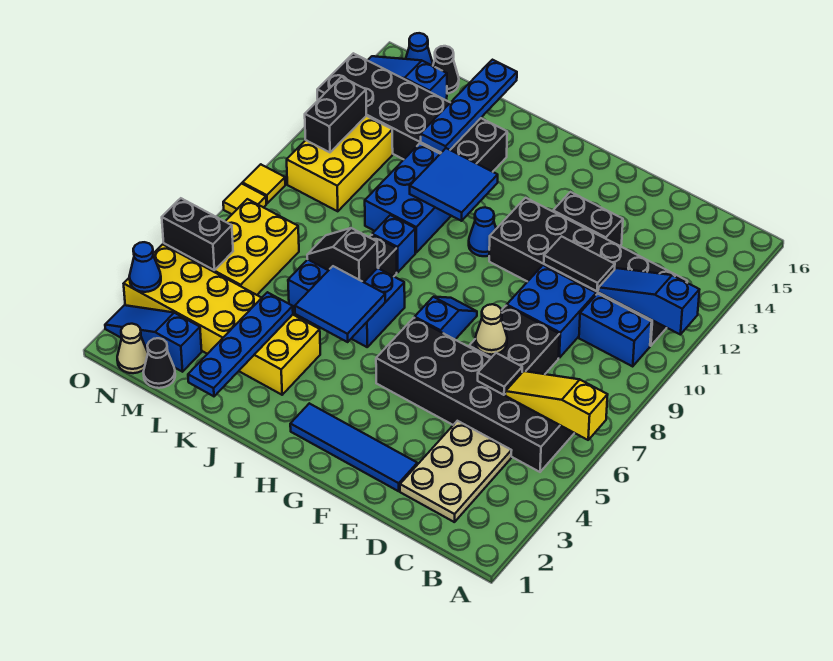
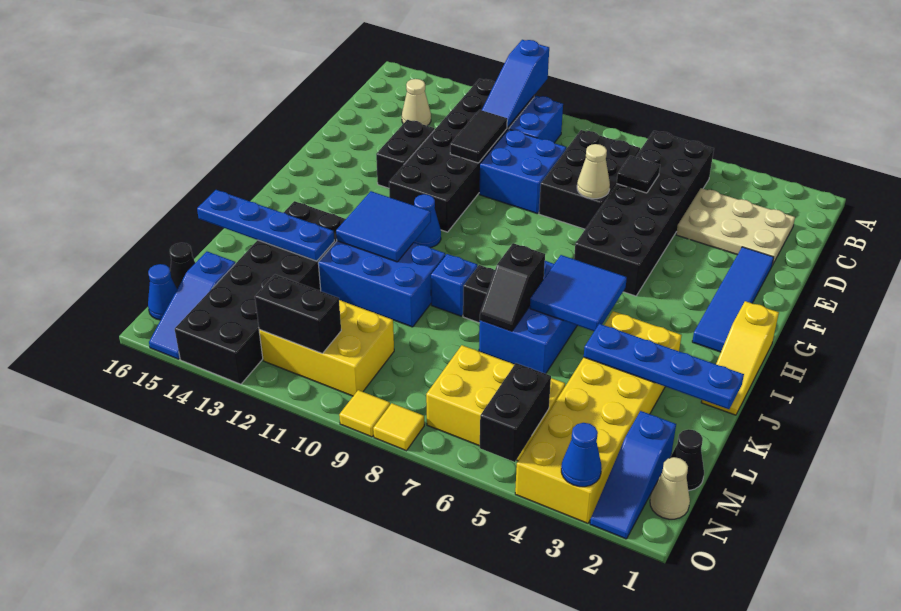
yellow 1x3 slope [505,371,608,440] -> yellow 1x3 slope moved to [701,301,779,415]
none -> tan 1x1 cone [402,79,431,126]
black 2x2 brick [469,306,559,374] -> black 2x3 brick [539,130,640,229]
blue 1x2 slope [415,297,477,339] -> none

